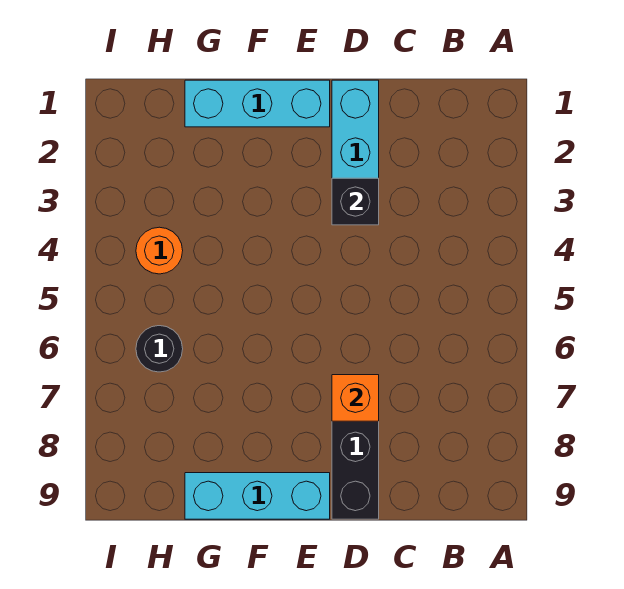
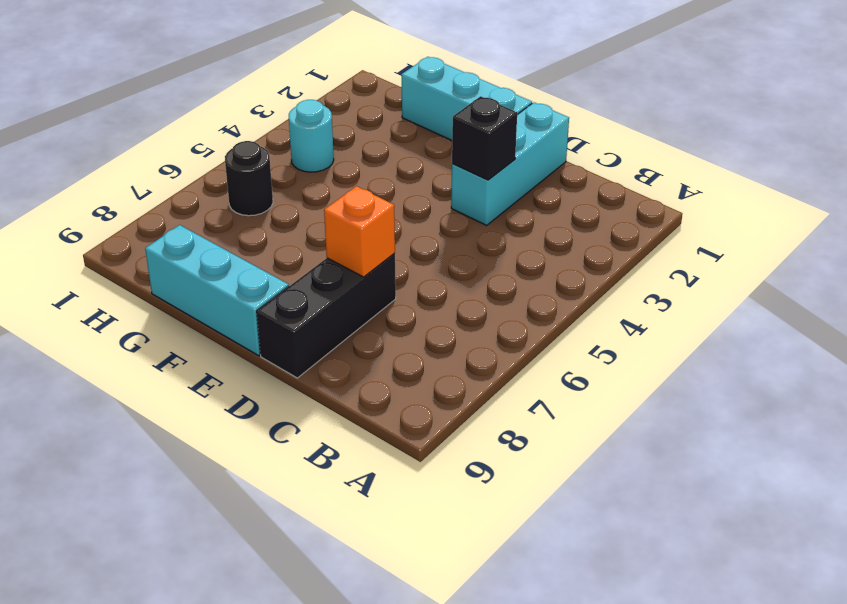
orange 1x1 round brick [136,227,183,274] -> cyan 1x1 round brick [289,100,334,172]

